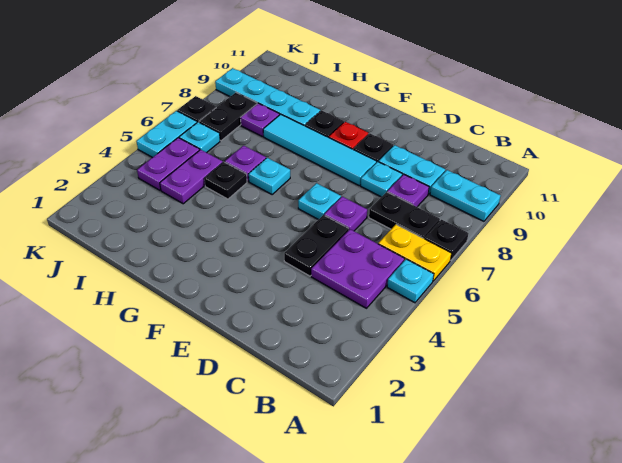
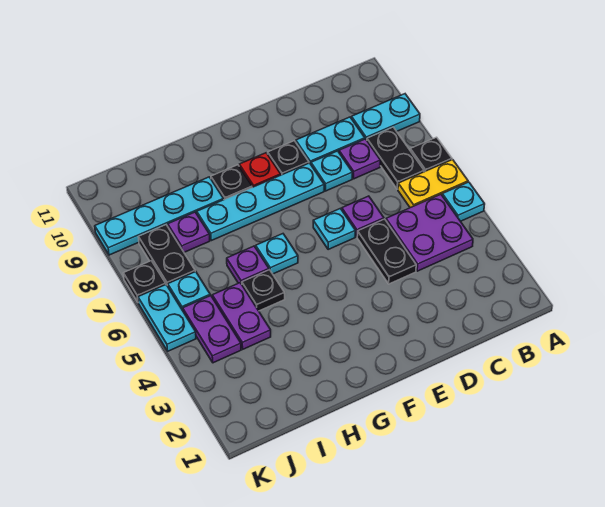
black 1x2 plate [369,192,440,239] -> black 1x2 plate turned to [367,127,424,189]
cyan 1x4 tile [263,114,377,186] -> cyan 1x4 plate [197,163,324,241]

